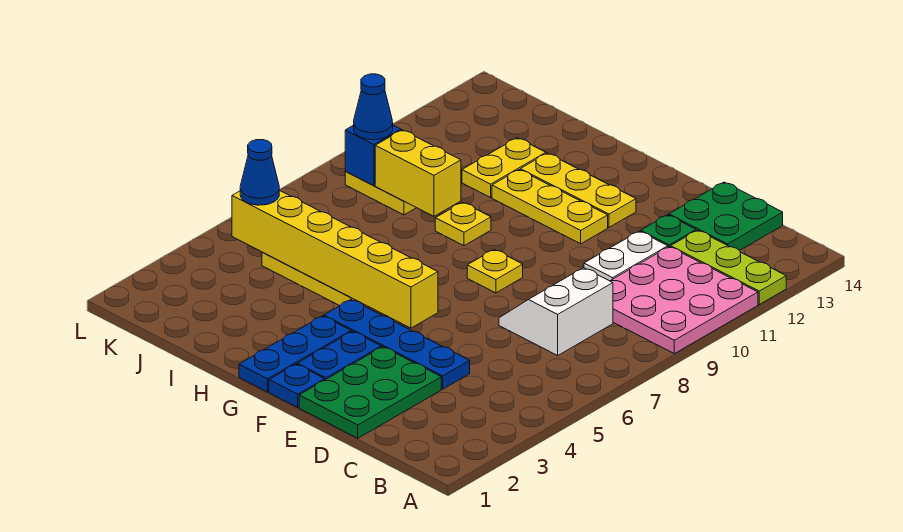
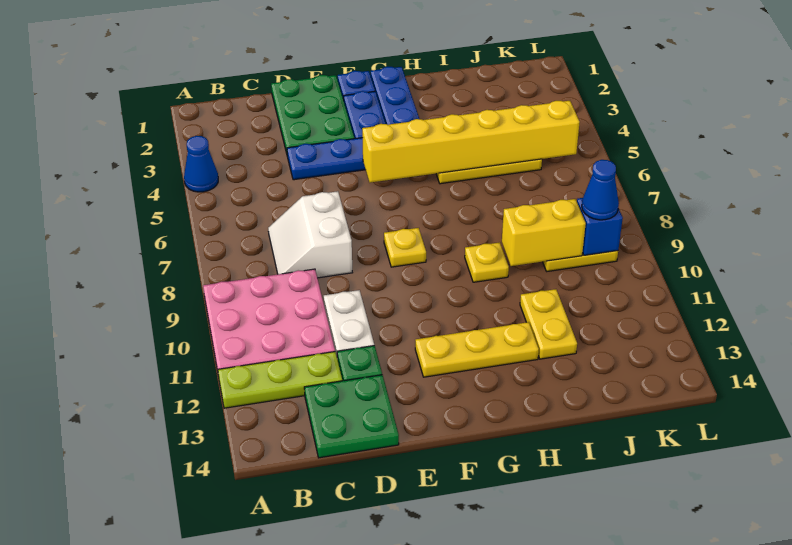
white 2x2 slope [499,268,613,355] -> white 2x2 slope turned to [268,191,352,278]
yellow 1x3 plate [492,170,608,244] -> none
blue 1x1 cone [240,140,279,205] -> blue 1x1 cone moved to [184,136,218,192]

